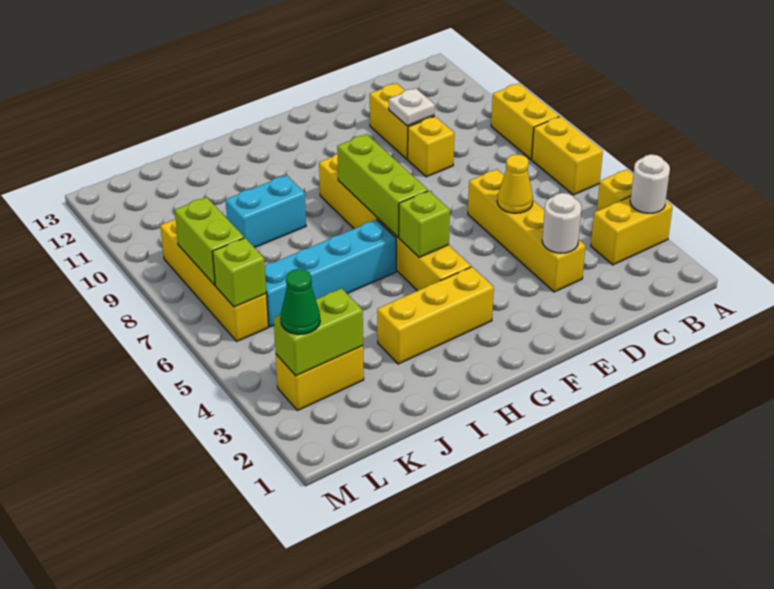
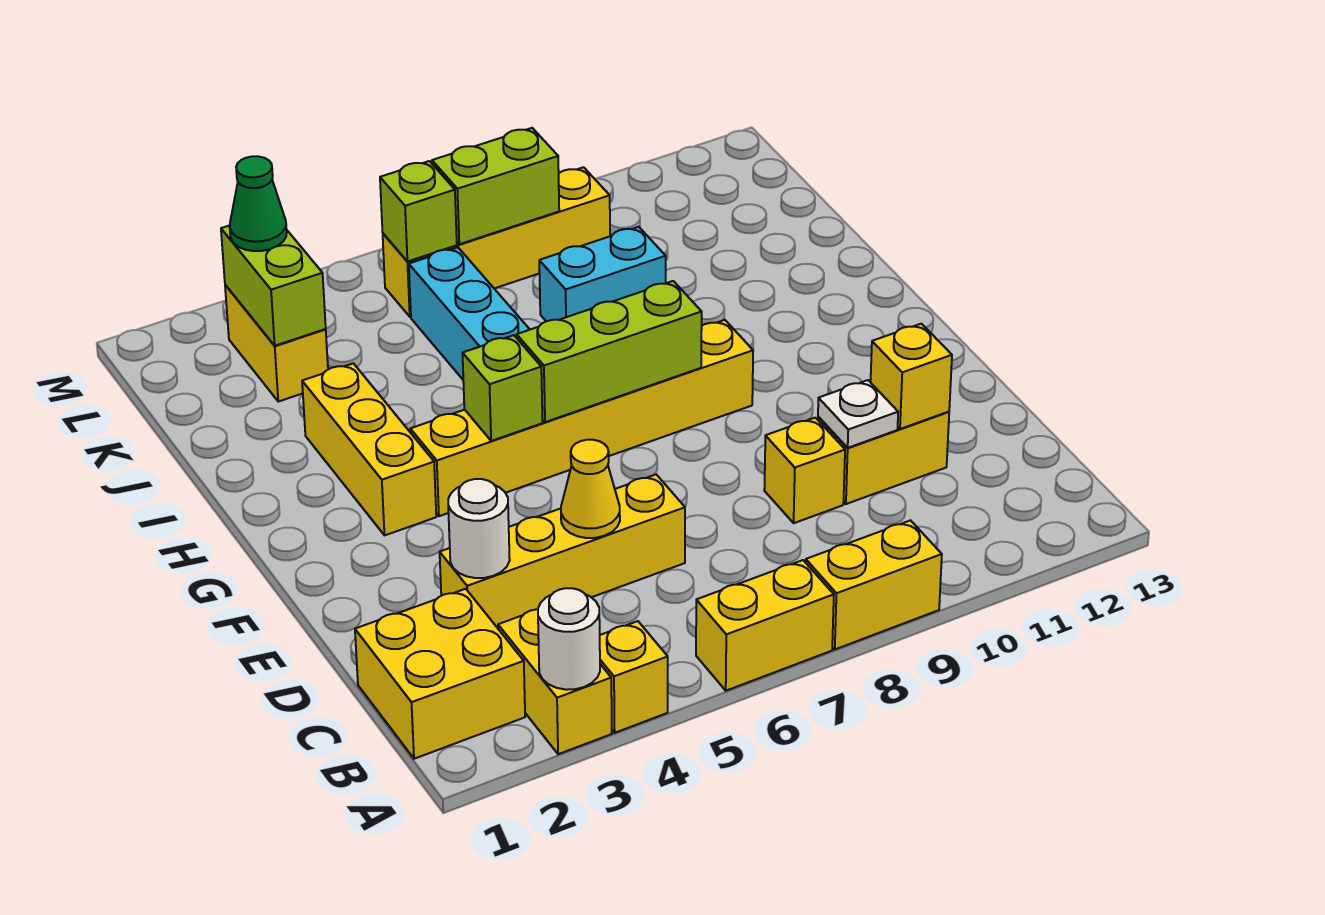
none -> yellow 2x2 brick [355,589,525,759]
none -> yellow 1x1 brick [871,324,952,429]
cyan 1x2 brick [225,175,306,248] -> cyan 1x2 brick turned to [539,227,666,321]

